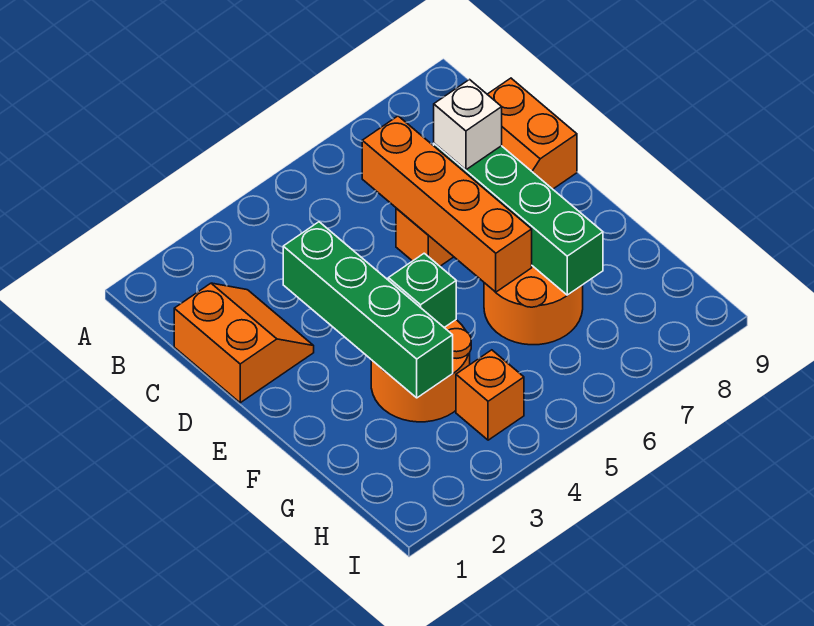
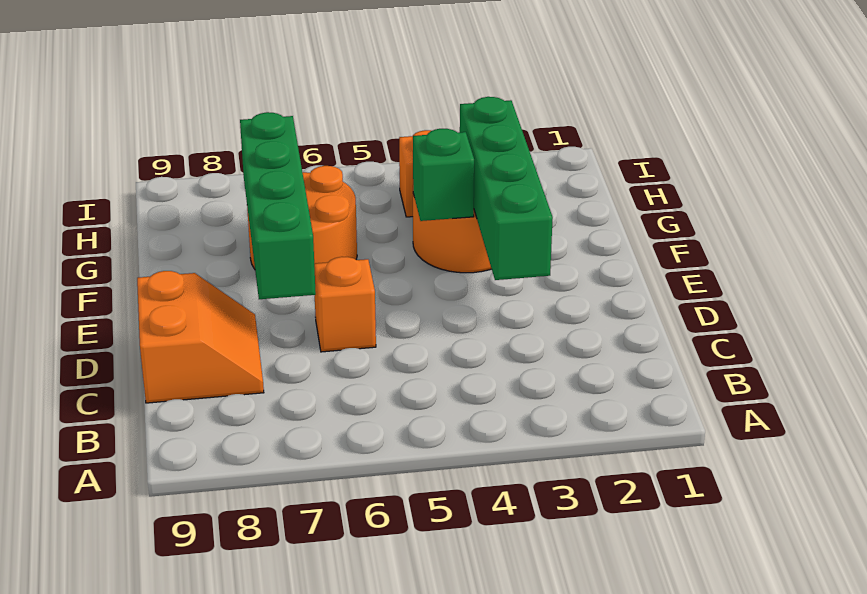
orange 2x2 slope [174,283,314,403] -> none
orange 1x4 brick [362,116,532,292] -> none
white 1x1 brick [434,80,502,170] -> none

